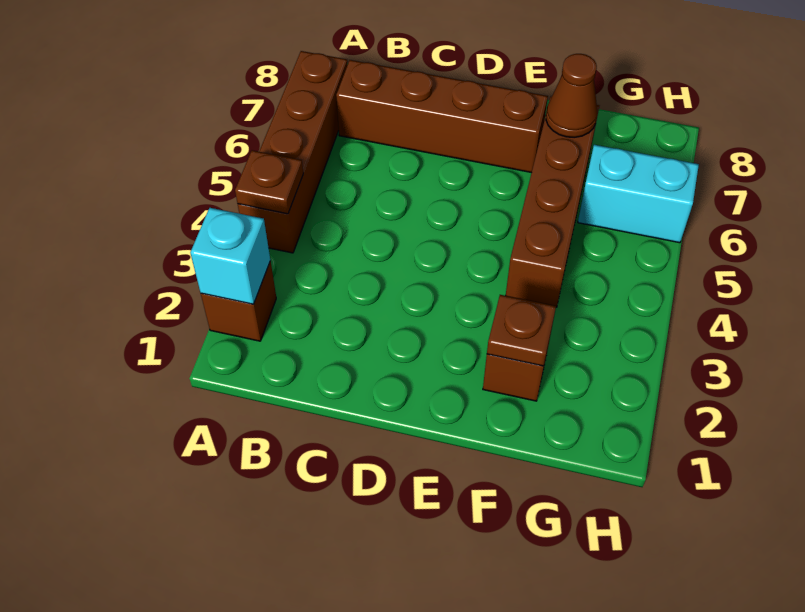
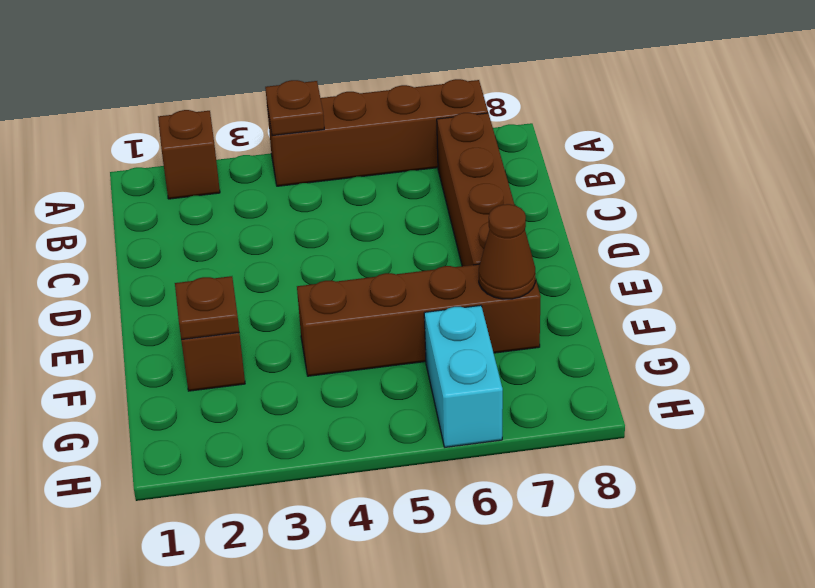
cyan 1x1 brick [190,208,270,304] -> none

